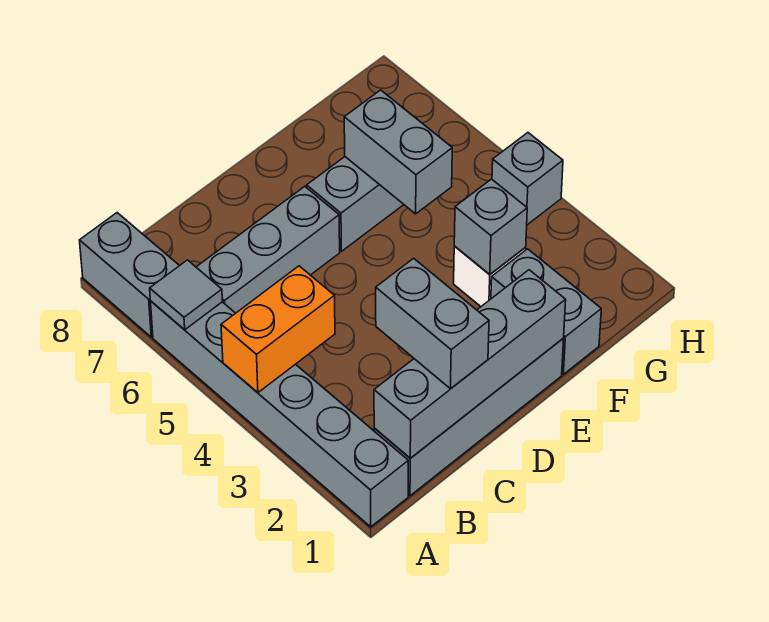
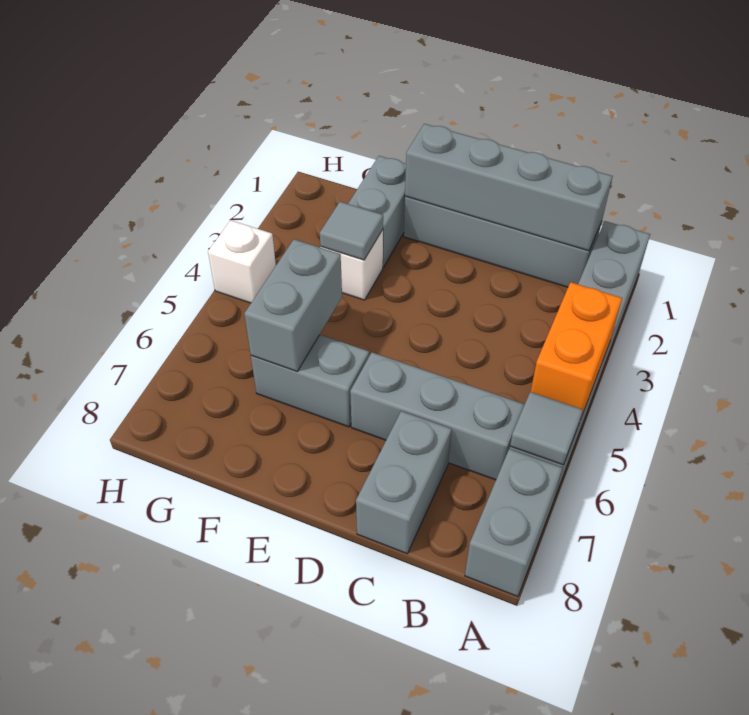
orange 1x2 brick [221,266,335,393] -> orange 1x2 brick turned to [531,282,622,417]
grey 1x2 brick [376,258,489,389] -> grey 1x2 brick moved to [356,411,452,554]
grey 1x1 brick [454,179,527,274] -> grey 1x1 tile [320,202,383,260]
grey 1x1 brick [492,133,563,225] -> white 1x1 brick [208,220,276,303]

